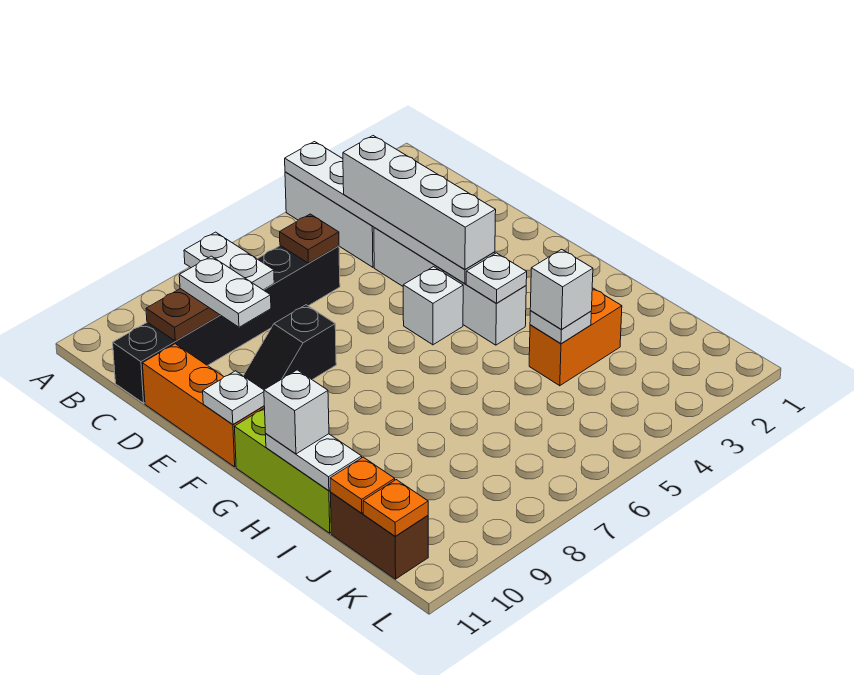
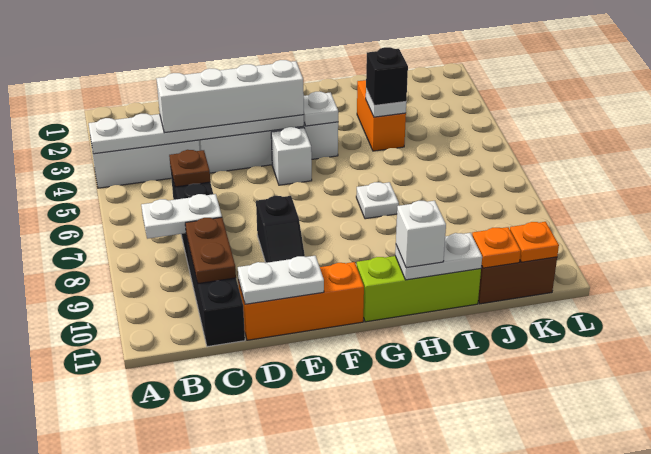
white 1x2 plate [179,256,271,327] -> white 1x2 plate moved to [238,256,324,304]
white 1x1 plate [203,371,264,425] -> white 1x1 plate moved to [356,182,399,219]
white 1x1 brick [530,249,593,329] -> black 1x1 brick [366,47,408,106]

